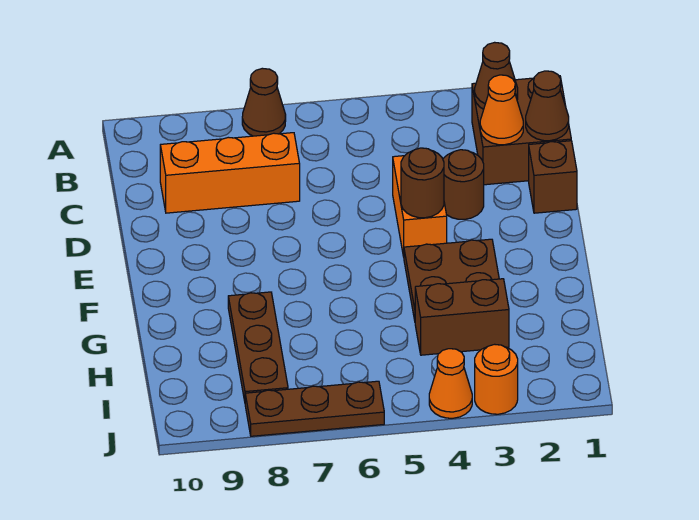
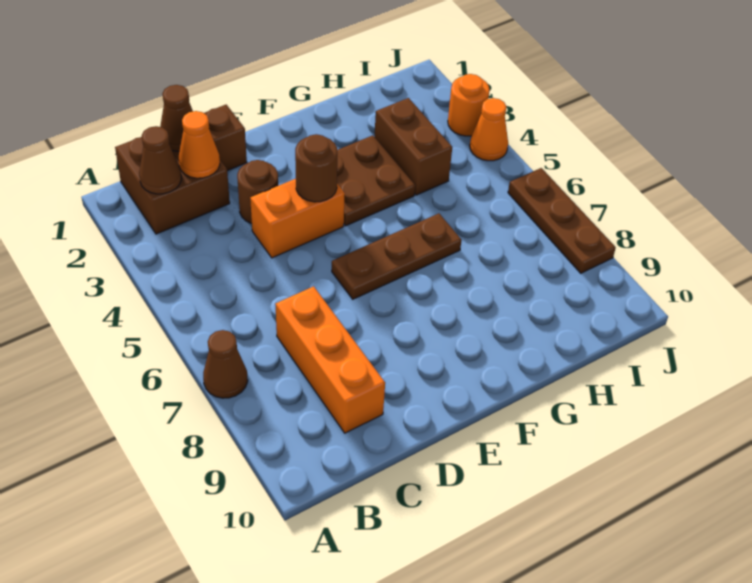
brown 1x3 plate [228,292,288,401] -> brown 1x3 plate moved to [332,213,461,299]

